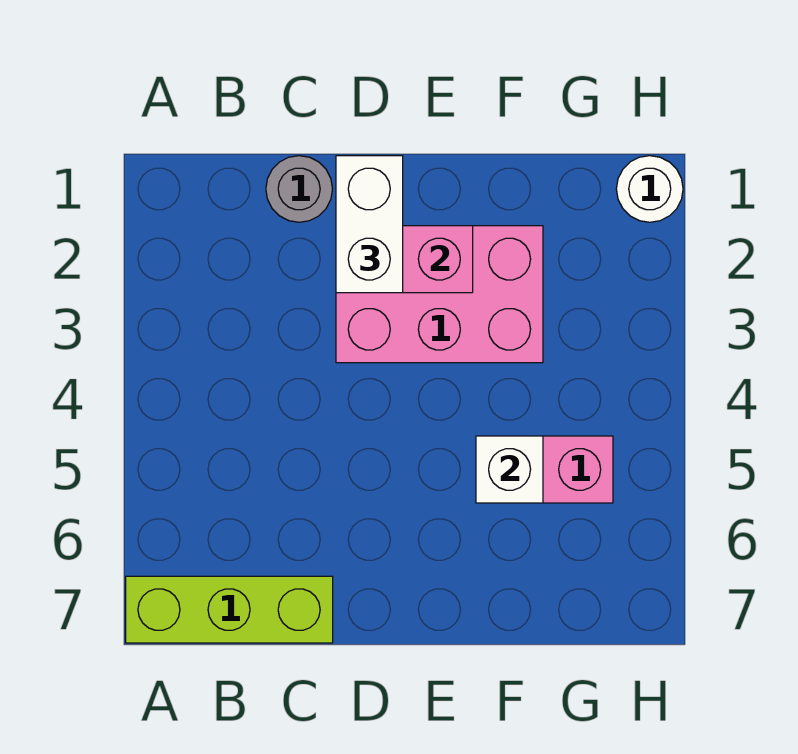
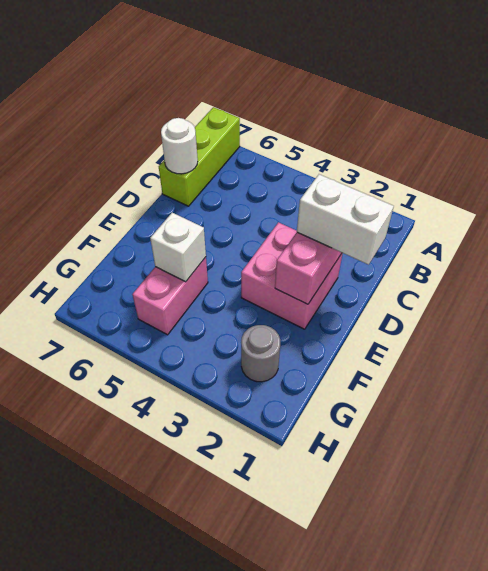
grey 1x1 round brick [266,156,332,222] -> grey 1x1 round brick moved to [241,325,280,382]
pink 2x3 brick [336,226,543,363] -> pink 2x2 brick [241,222,343,329]
white 1x1 round brick [616,156,683,222] -> white 1x1 round brick moved to [161,118,198,174]

